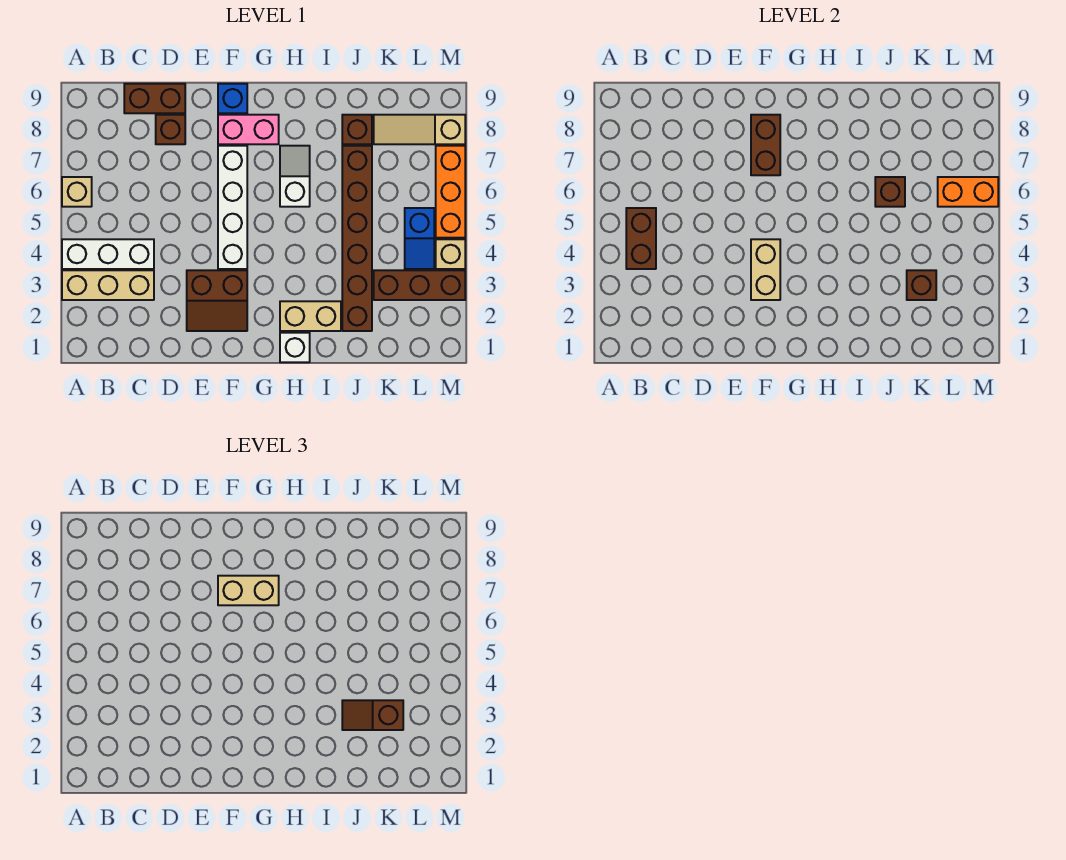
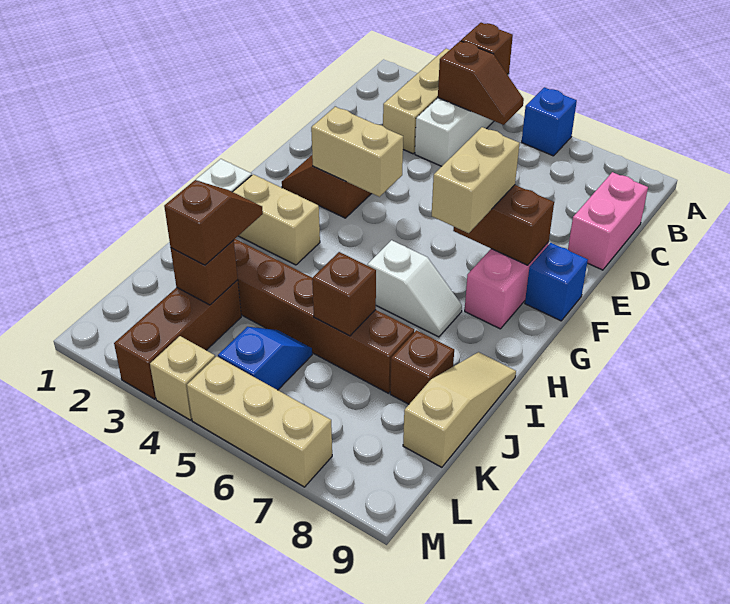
tan 1x1 brick [62,177,92,207] -> blue 1x1 brick [522,87,577,156]
brown 1x2 brick [626,208,656,269] -> brown 1x2 slope [438,41,524,125]
brown 1x2 brick [124,84,185,113] -> pink 1x2 brick [568,172,648,270]
brown 1x1 brick [156,115,185,144] -> brown 1x1 brick moved to [461,23,513,74]
white 1x4 brick [218,146,247,269] -> none
tan 1x2 brick [280,301,341,331] -> tan 1x2 brick turned to [233,174,320,265]
tan 1x3 slope [374,115,465,144] -> tan 1x3 slope moved to [403,352,516,467]
blue 1x2 slope [405,208,434,269] -> blue 1x2 slope turned to [218,327,312,390]
orange 1x2 brick [938,177,998,207] -> none
orange 1x3 brick [436,146,465,238] -> tan 1x3 brick [187,356,332,487]

